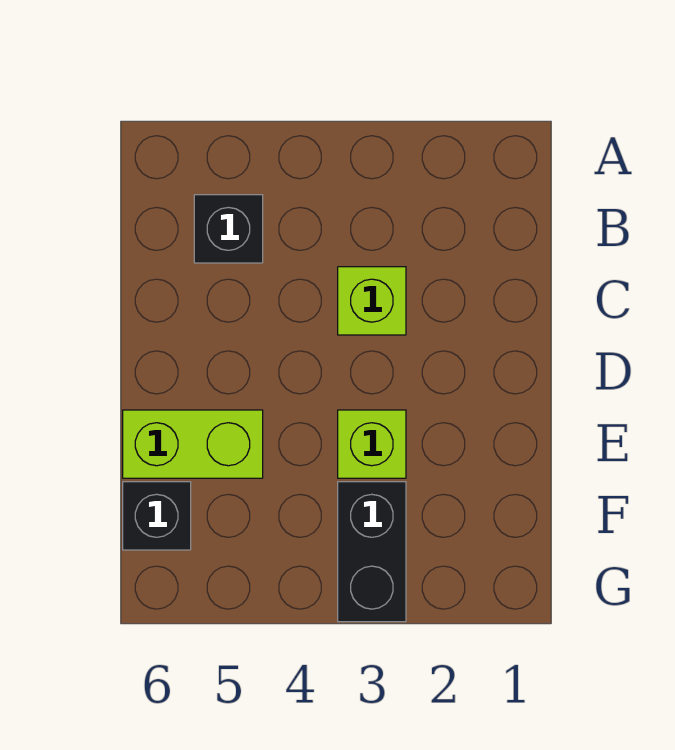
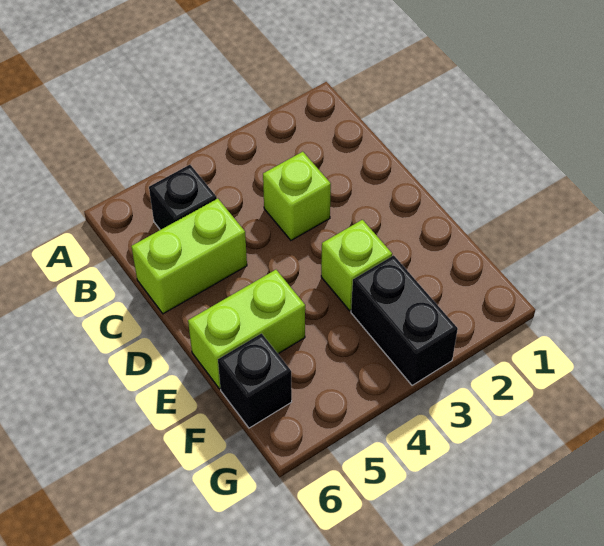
none -> lime 1x2 brick [131,198,247,314]

